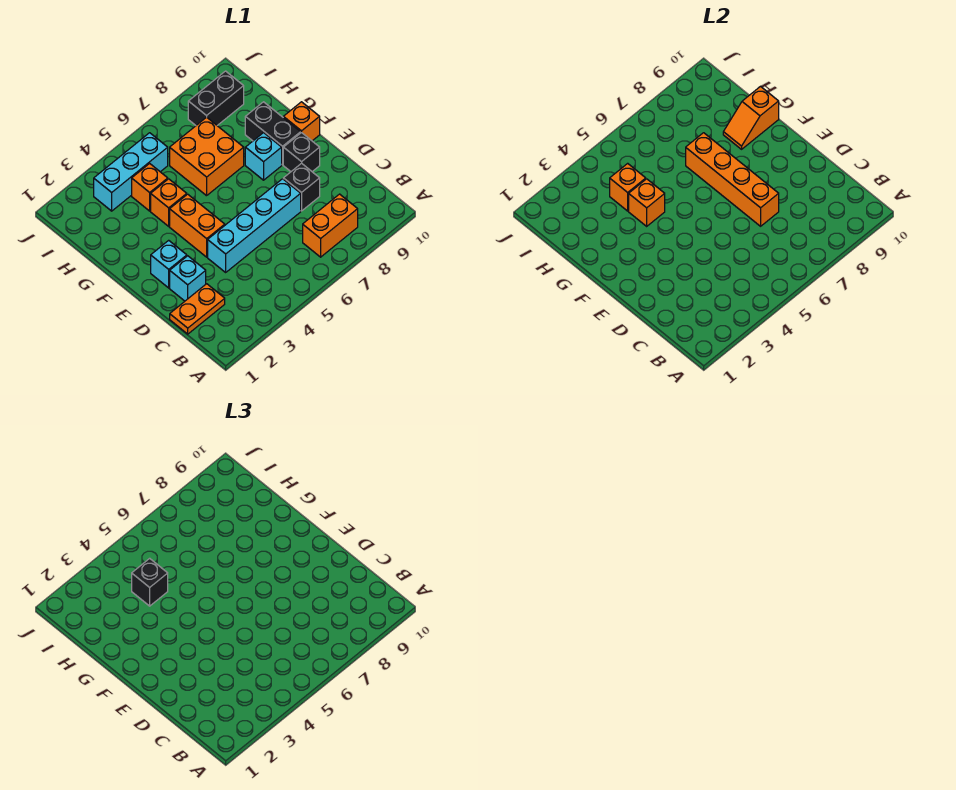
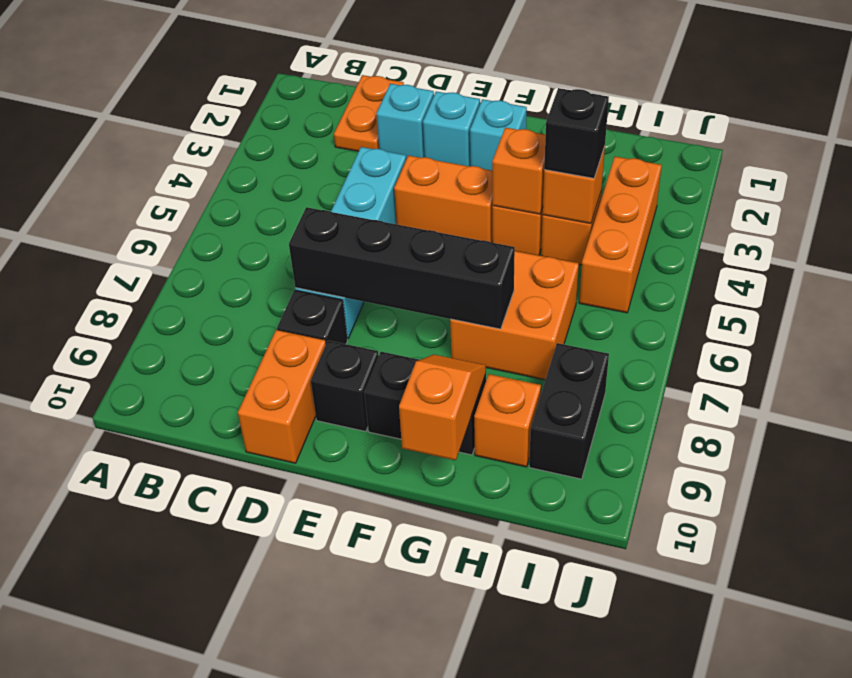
orange 1x2 brick [303,194,358,257] -> orange 1x2 brick moved to [238,330,326,463]
orange 1x4 brick [686,133,779,226] -> black 1x4 brick [289,207,515,329]
cyan 1x1 brick [245,133,282,180] -> cyan 1x1 brick moved to [470,99,527,170]
orange 1x1 brick [283,102,320,141] -> orange 1x1 brick moved to [474,374,541,467]
cyan 1x3 brick [94,133,168,211] -> orange 1x3 brick [579,157,662,313]

